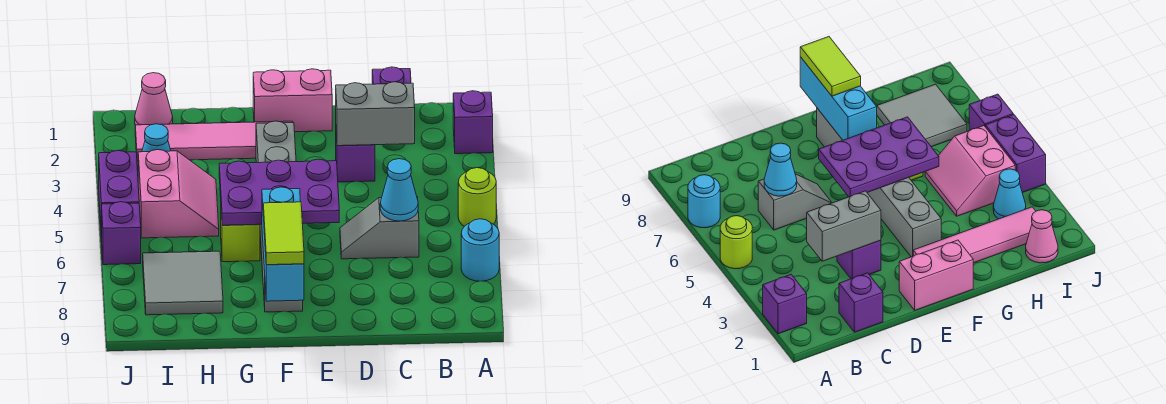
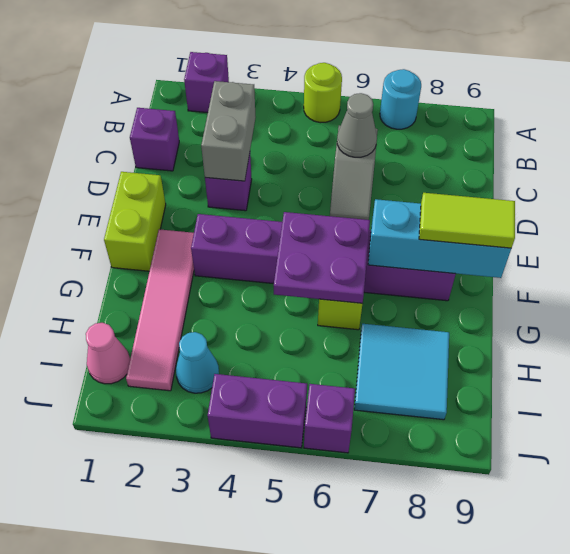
cyan 1x1 cone [380,159,418,221] -> grey 1x1 cone [337,93,377,157]
pink 1x2 brick [253,69,332,132] -> lime 1x2 brick [104,172,166,271]
purple 2x3 plate [219,159,339,225] -> purple 2x2 plate [274,212,370,303]
grey 1x6 brick [256,121,303,312] -> purple 1x6 brick [191,214,456,301]
pink 2x2 slope [138,150,219,238] -> none
grey 2x2 tile [143,251,223,315] -> cyan 2x2 tile [354,324,449,420]

